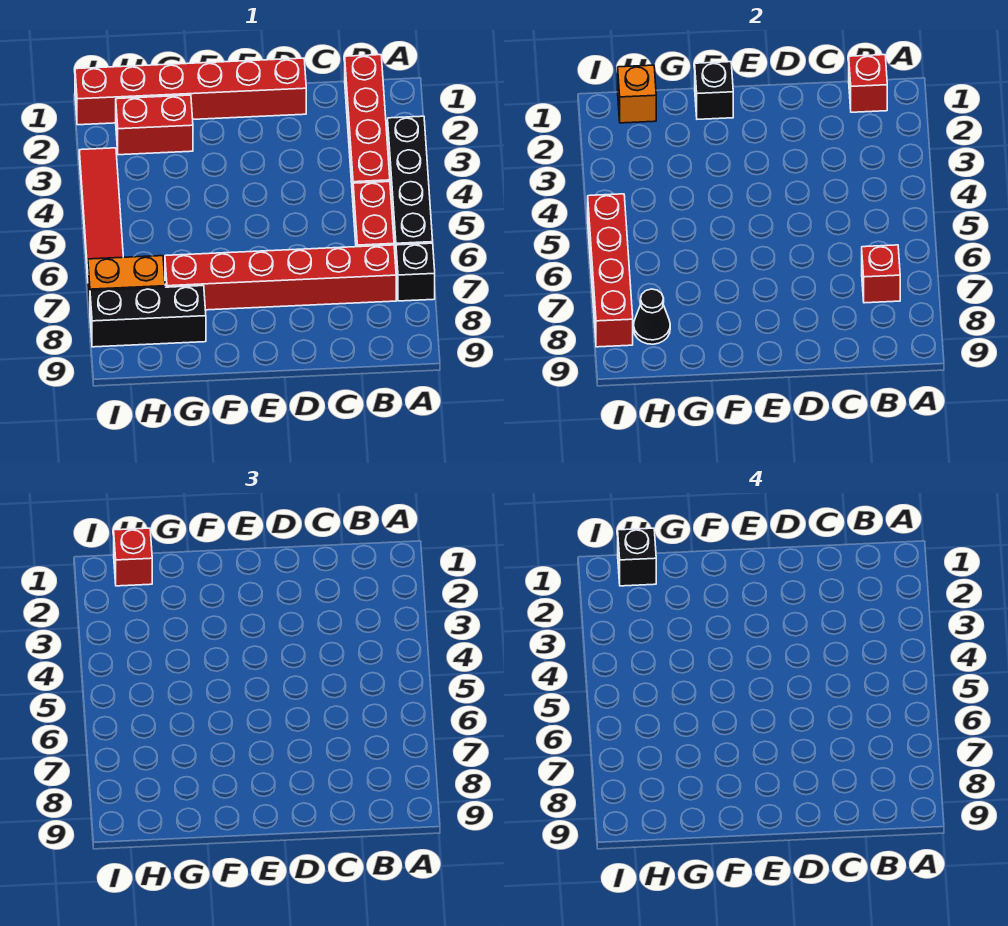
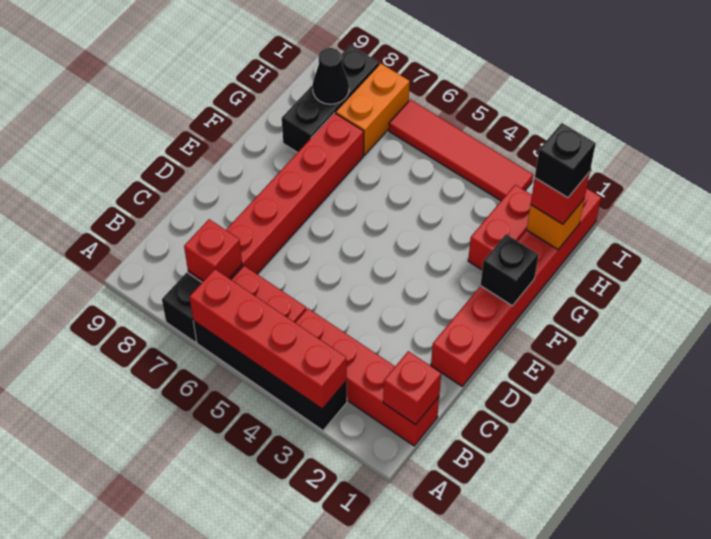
red 1x4 brick [588,194,633,347] -> red 1x4 brick moved to [190,269,347,409]

